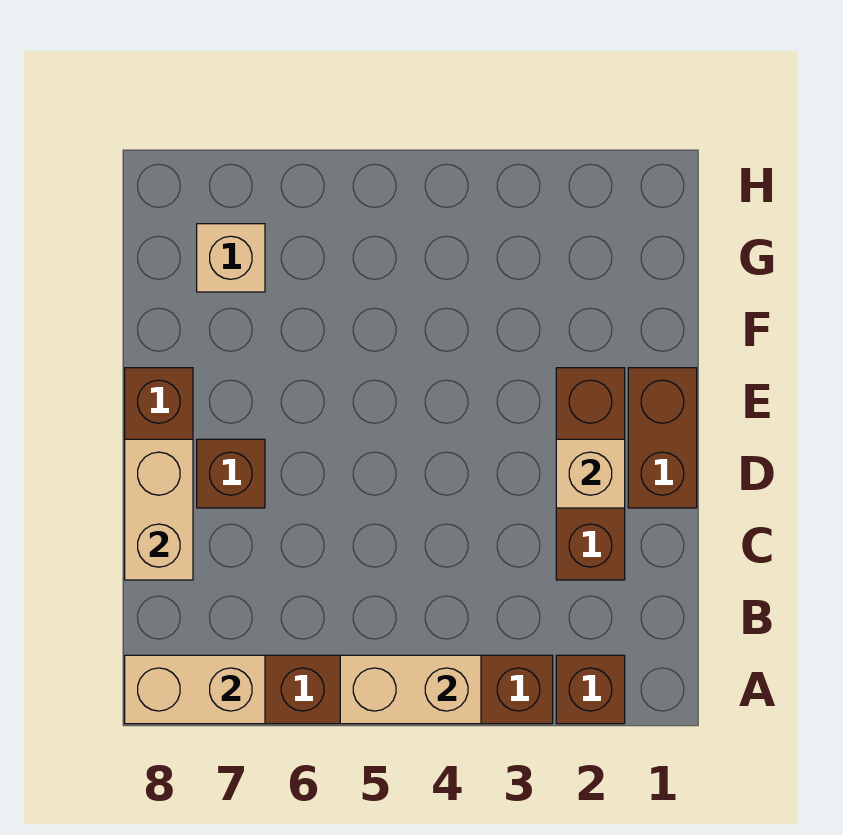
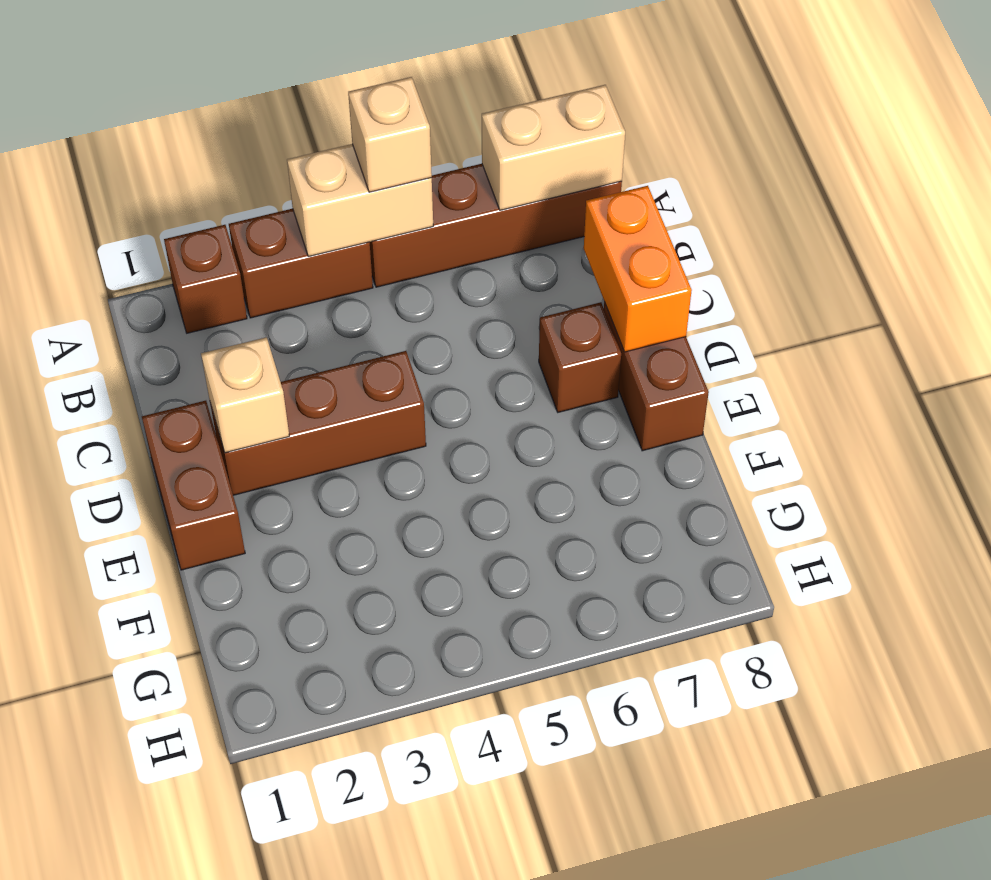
brown 1x3 brick [556,368,625,580] -> brown 1x3 brick turned to [210,351,426,495]
tan 1x2 brick [125,439,193,580] -> orange 1x2 brick [584,186,692,352]
tan 1x1 brick [197,224,265,292] -> tan 1x1 brick moved to [348,77,432,192]

